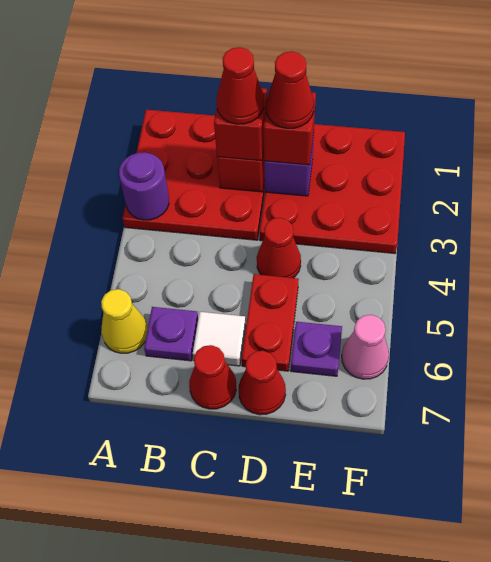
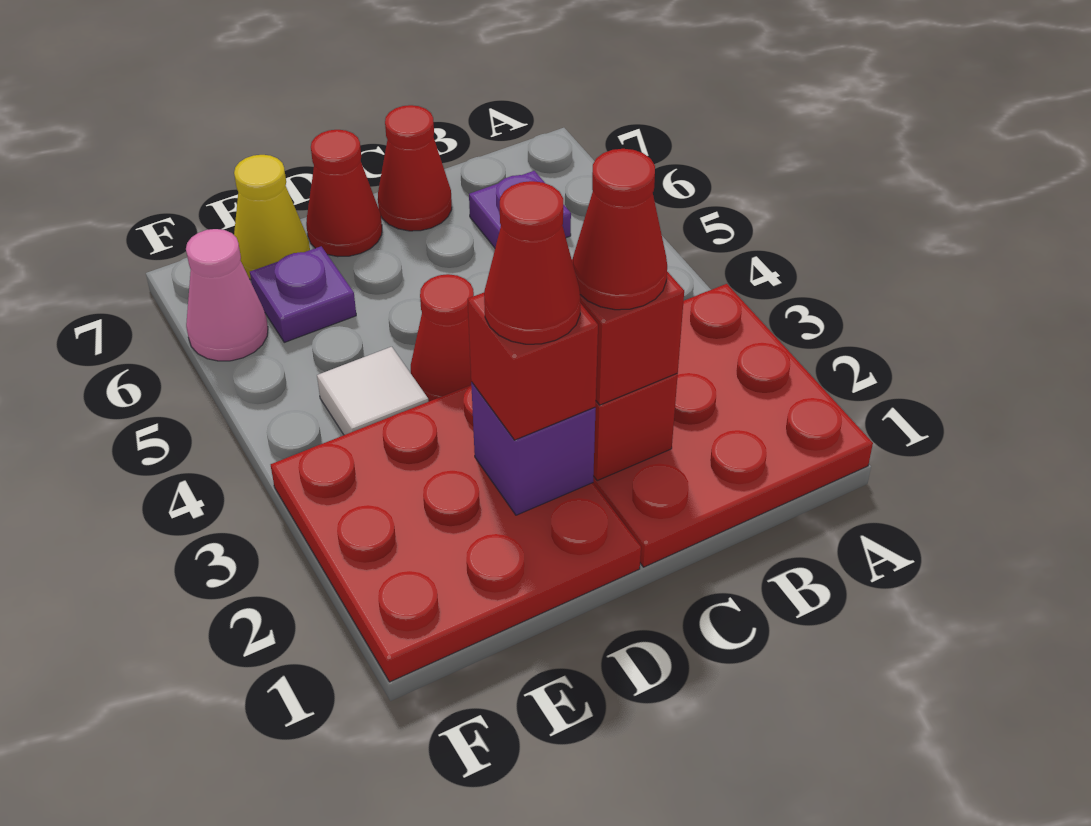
purple 1x1 round brick [119,152,169,220] -> none
yellow 1x1 cone [101,289,148,353] -> yellow 1x1 cone moved to [234,155,310,280]
white 1x1 tile [193,312,246,366] -> white 1x1 tile moved to [317,347,428,435]
red 1x2 plate [242,274,299,371] -> none

